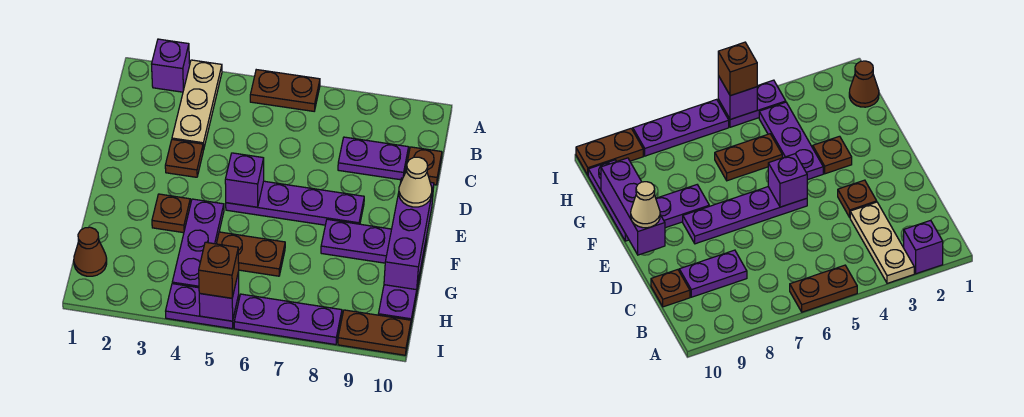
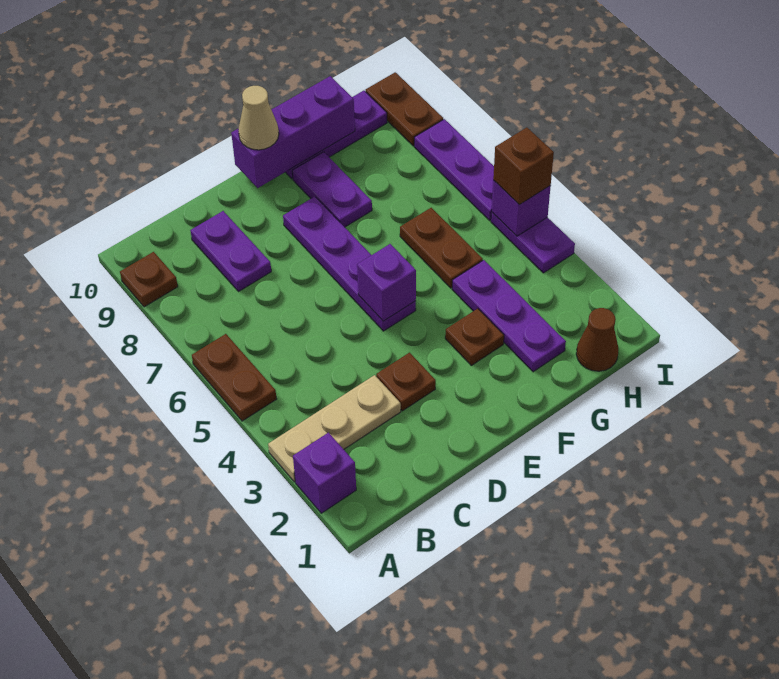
brown 1x1 plate [406,147,442,185] -> brown 1x1 plate moved to [120,252,178,307]
purple 1x3 plate [172,199,224,288] -> purple 1x3 plate turned to [452,260,566,372]

